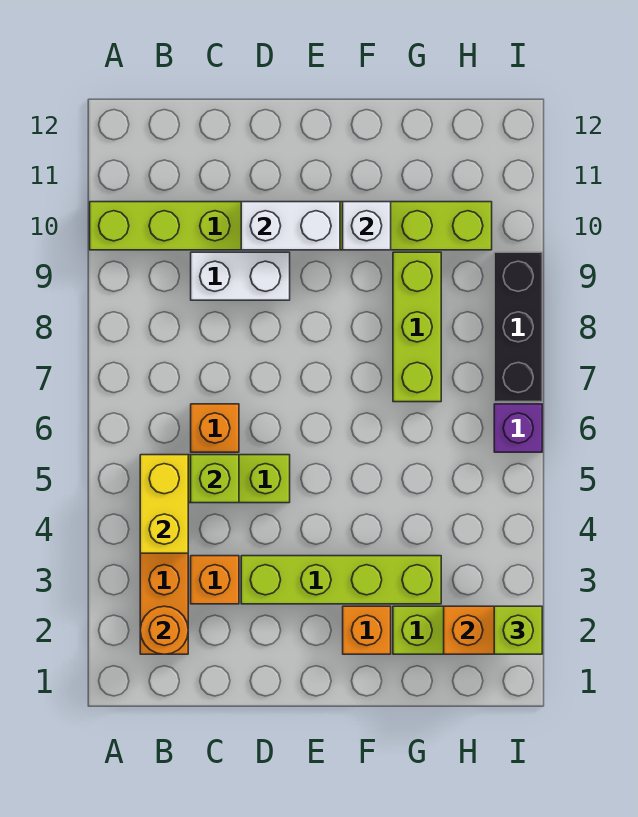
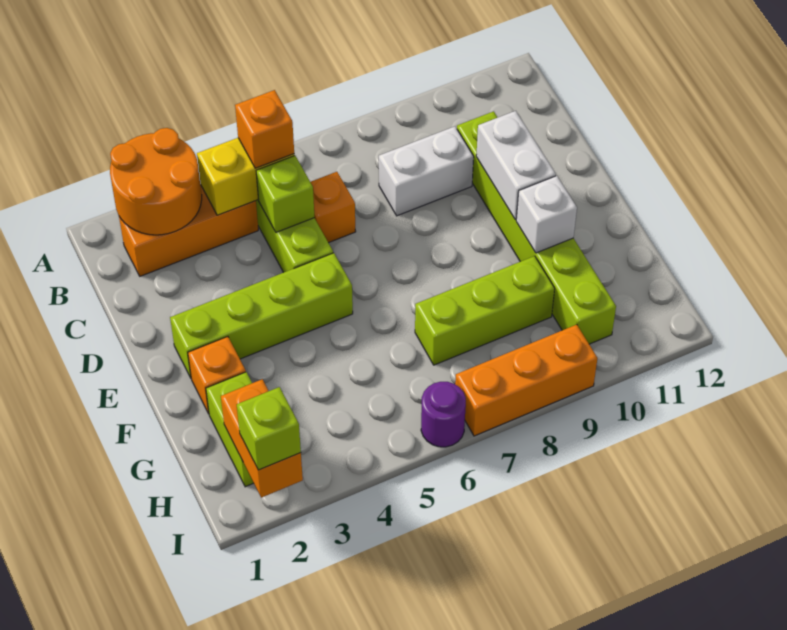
lime 1x8 brick [90,202,492,250] -> lime 1x6 brick [457,111,616,344]
orange 1x1 round brick [140,606,188,654] -> orange 2x2 round brick [110,128,202,235]
orange 1x1 brick [191,556,239,604] -> orange 1x1 brick moved to [235,90,294,168]
white 1x2 brick [191,252,290,300] -> white 1x2 brick turned to [379,126,474,216]
lime 1x4 brick [241,556,441,604] -> lime 1x4 brick turned to [170,253,353,378]
purple 1x1 brick [494,404,542,452] -> purple 1x1 round brick [421,382,466,447]
black 1x3 brick [494,252,542,402] -> orange 1x3 brick [455,325,597,436]

